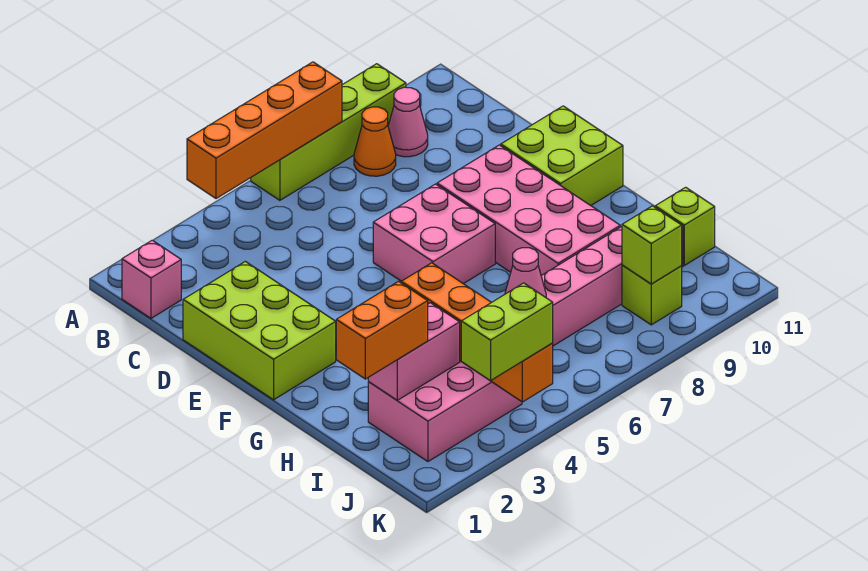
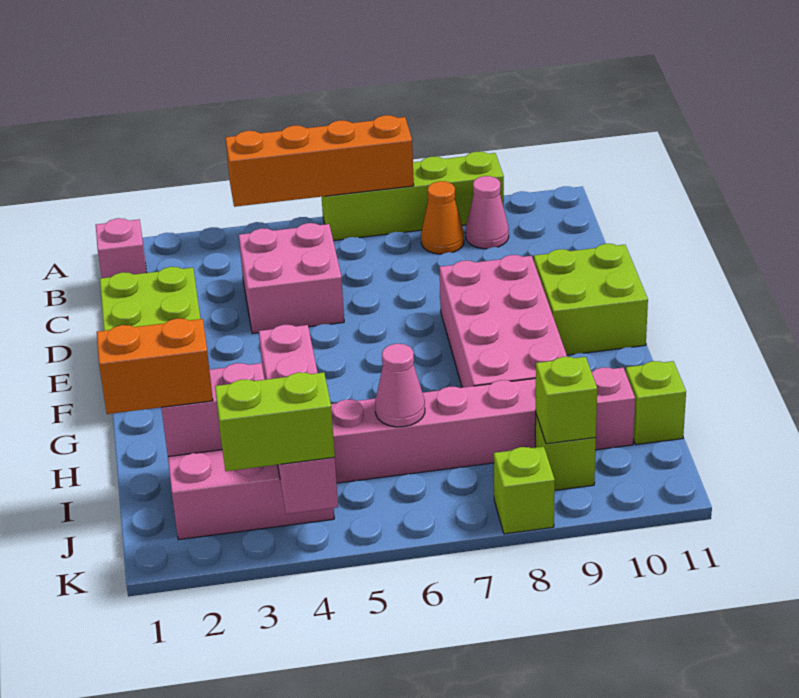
pink 2x2 brick [373,184,495,284] -> pink 2x2 brick moved to [239,223,344,334]
orange 1x4 brick [401,263,553,402] -> pink 1x4 brick [259,325,338,514]
none -> lime 1x1 brick [494,446,555,534]

